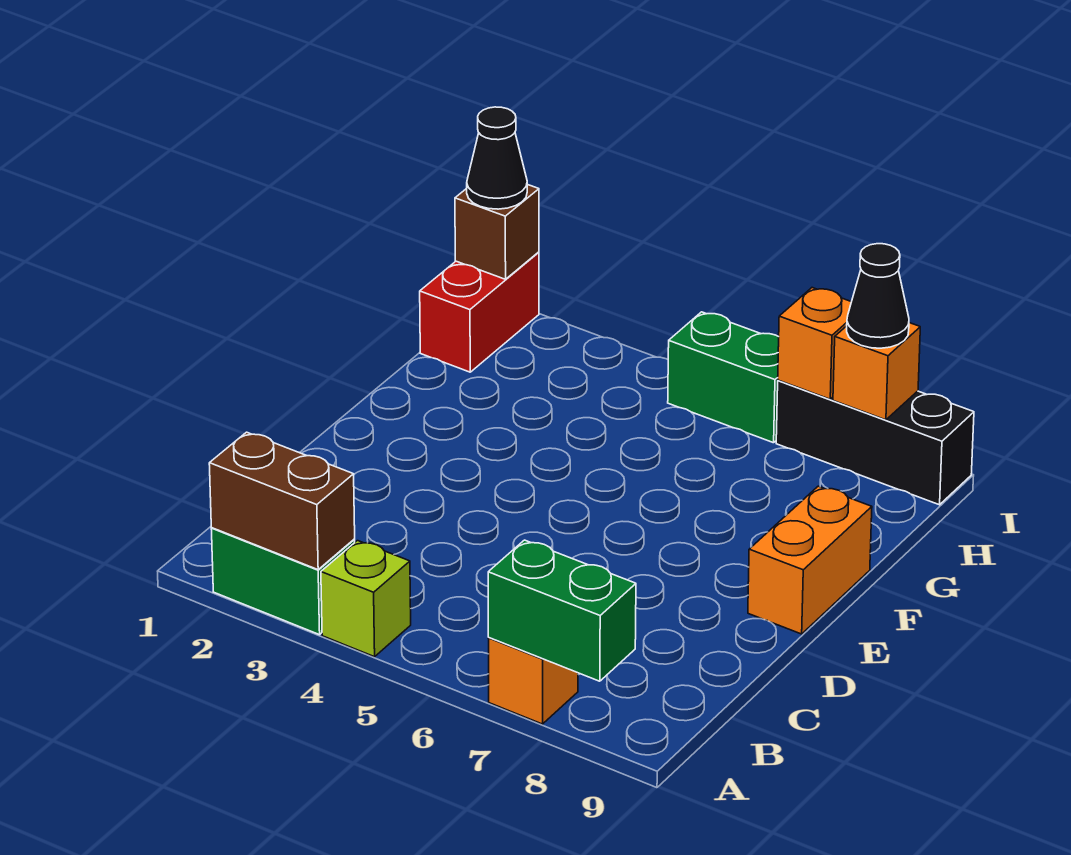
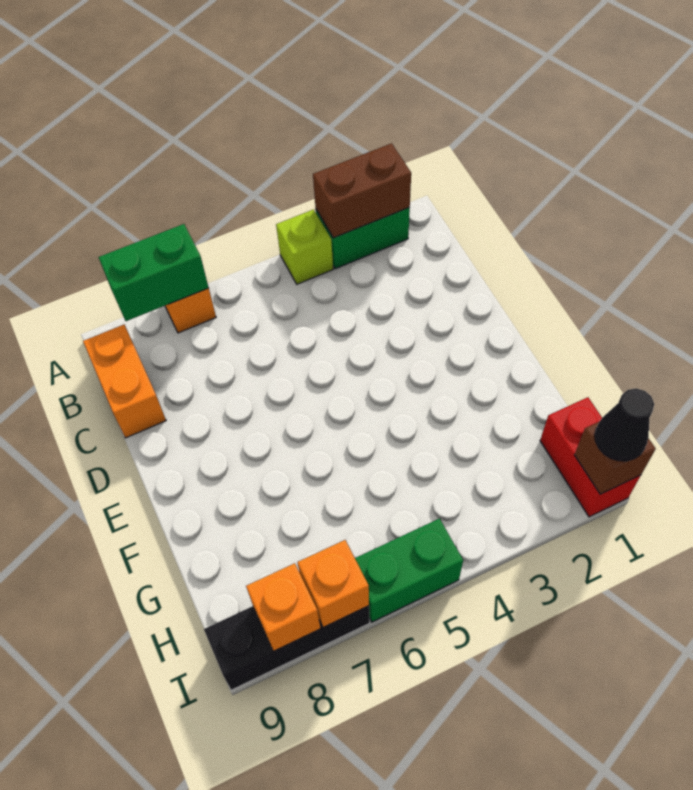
orange 1x2 brick [748,486,872,634] -> orange 1x2 brick moved to [83,325,166,438]
black 1x1 cone [847,244,909,348] -> none

